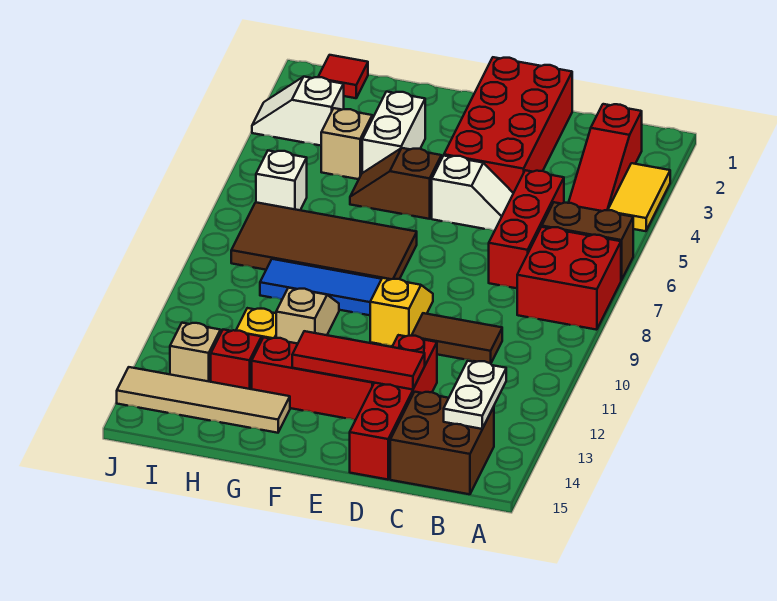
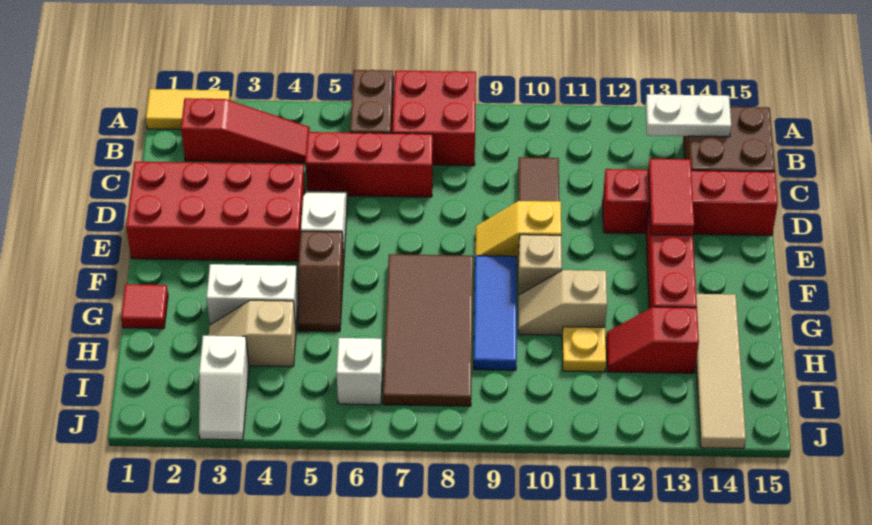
yellow 1x2 tile [608,163,670,231] -> yellow 1x2 tile moved to [146,89,230,130]
red 1x3 tile [292,331,425,390] -> red 1x2 tile [648,159,694,236]
red 1x1 tile [318,55,368,98] -> red 1x1 tile moved to [121,284,168,329]
tan 1x1 brick [170,323,221,382] -> tan 1x1 brick moved to [518,235,562,295]

